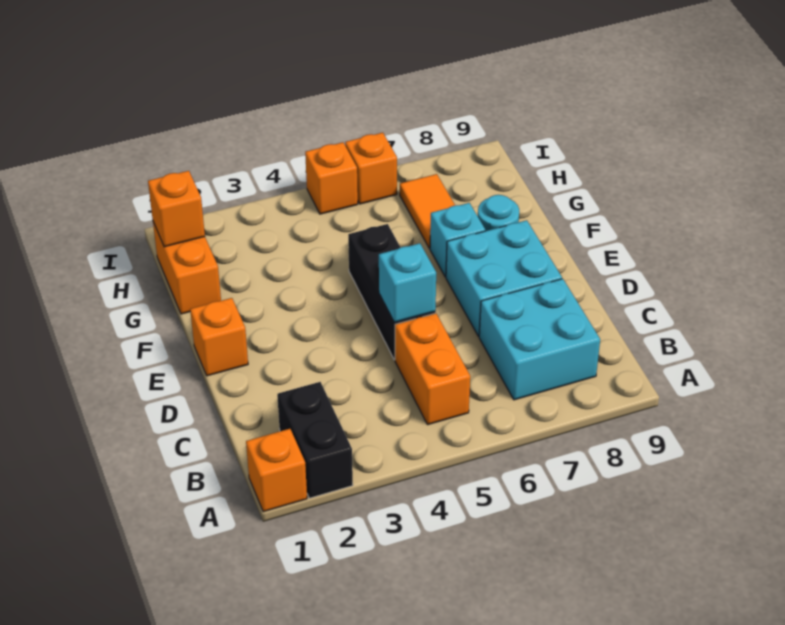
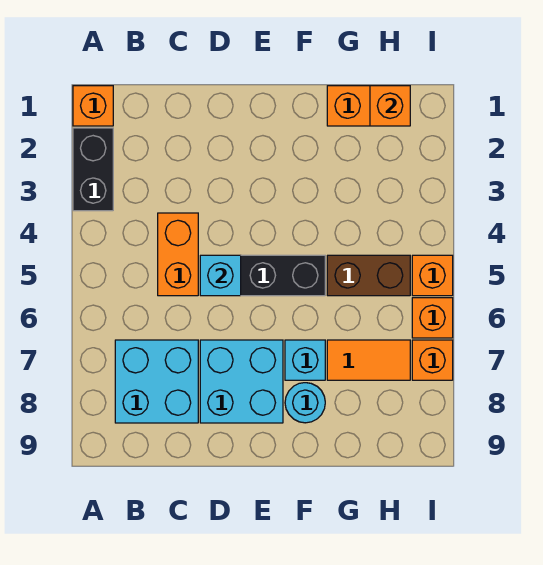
black 1x2 brick [277,382,353,498] -> black 1x2 brick turned to [73,128,113,211]
orange 1x2 brick [395,313,470,425] -> orange 1x2 brick turned to [158,213,198,296]
orange 1x1 brick [190,298,248,376] -> orange 1x1 brick moved to [412,340,453,380]
none -> brown 1x2 brick [327,255,410,296]

